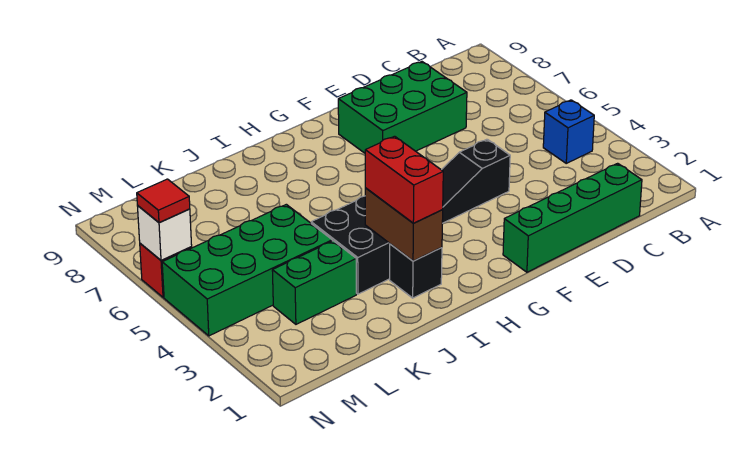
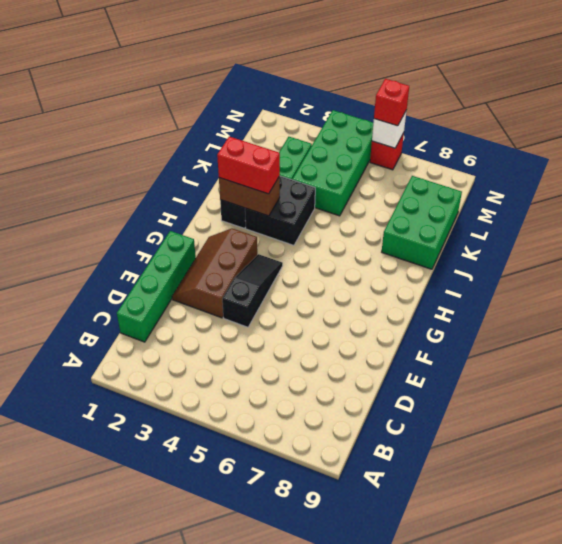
blue 1x1 brick [543,100,594,163] -> none
green 2x3 brick [338,62,467,153] -> green 2x3 brick moved to [382,176,462,269]
none -> brown 2x3 slope [172,228,257,318]
red 1x1 tile [137,179,190,223] -> red 1x1 brick [374,79,409,126]

